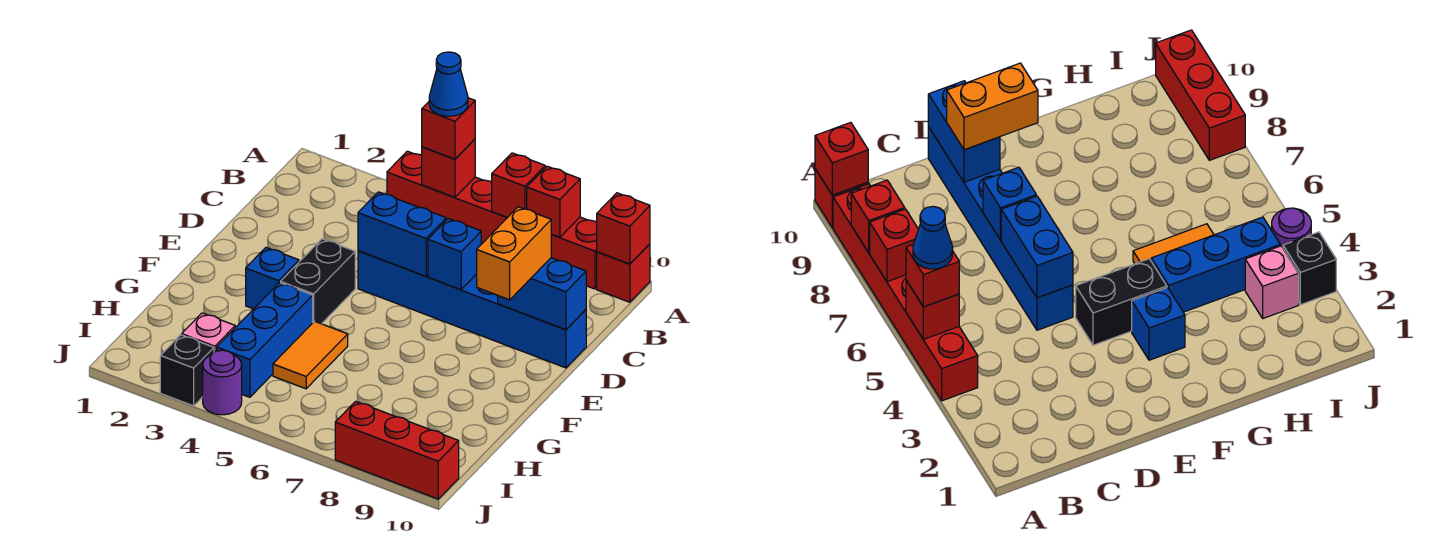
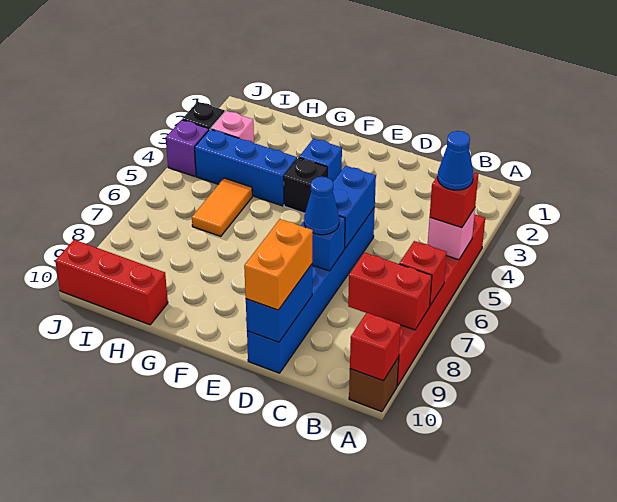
red 1x1 brick [422,139,475,197] -> pink 1x1 brick [428,208,475,260]
red 1x1 brick [527,166,580,237] -> red 1x2 brick [348,252,432,330]
red 1x1 brick [597,244,650,302] -> brown 1x1 brick [349,357,399,412]
none -> blue 1x1 cone [304,177,339,235]
orange 1x2 brick [477,207,552,300] -> orange 1x2 brick turned to [244,219,313,310]
black 1x2 brick [281,239,355,324] -> black 1x1 brick [284,158,327,213]
orange 1x2 tile [273,321,348,389] -> orange 1x2 tile turned to [192,178,252,236]
purple 1x1 round brick [203,350,242,415] -> purple 1x1 brick [166,120,209,176]
red 1x3 brick [335,401,459,499] -> red 1x3 brick turned to [55,240,168,325]

